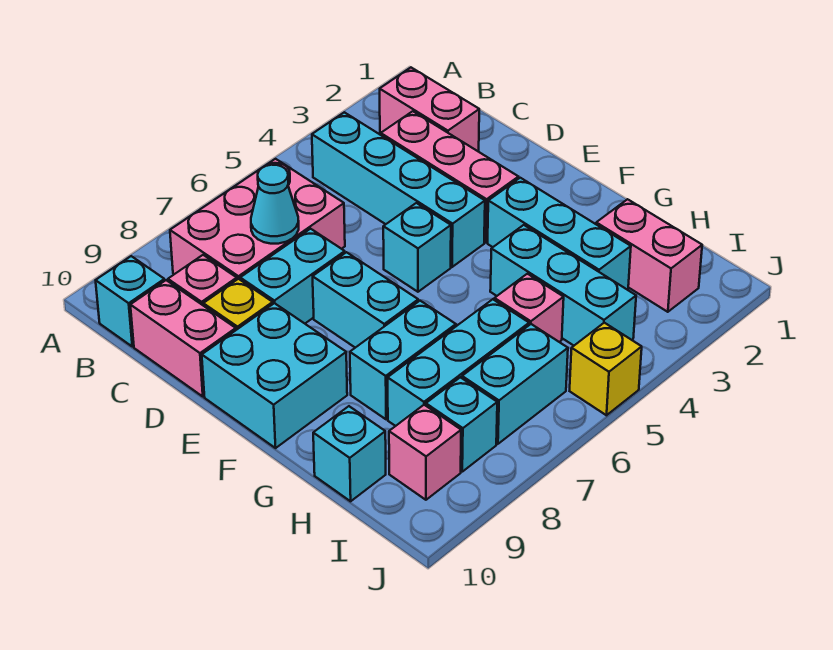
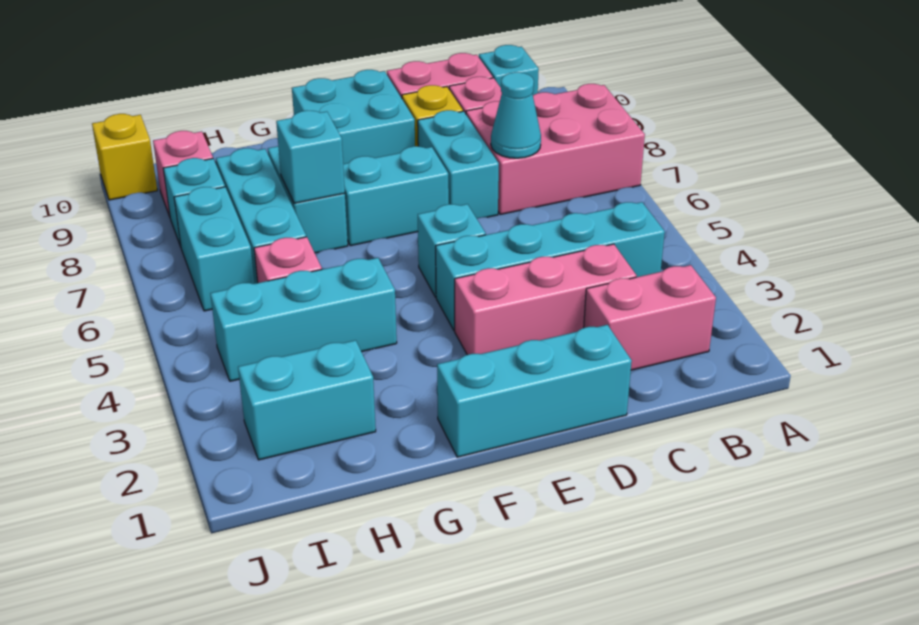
pink 2x3 brick [170,159,345,279] -> pink 2x3 brick turned to [466,84,645,214]
cyan 1x3 brick [488,178,631,290] -> cyan 1x3 brick moved to [437,325,632,457]
pink 1x2 brick [596,199,702,312] -> cyan 1x2 brick [238,340,376,460]
cyan 1x1 brick [313,406,386,501] -> cyan 1x1 brick moved to [276,110,345,203]
yellow 1x1 brick [570,323,642,415] -> yellow 1x1 brick moved to [92,114,157,200]

